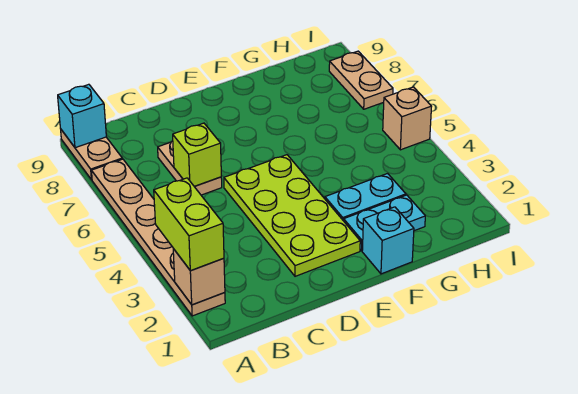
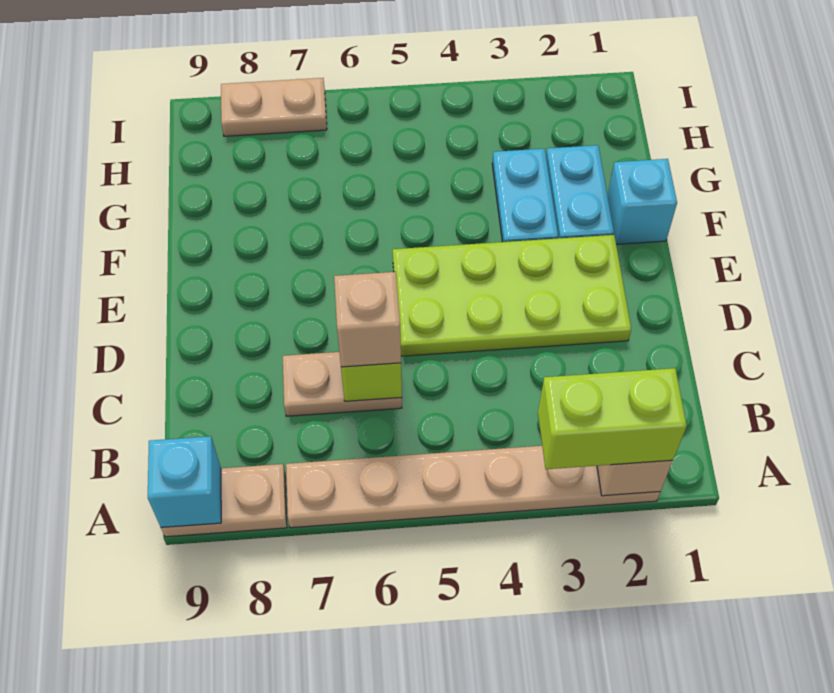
tan 1x1 brick [383,87,432,150] -> tan 1x1 brick moved to [334,272,401,367]

